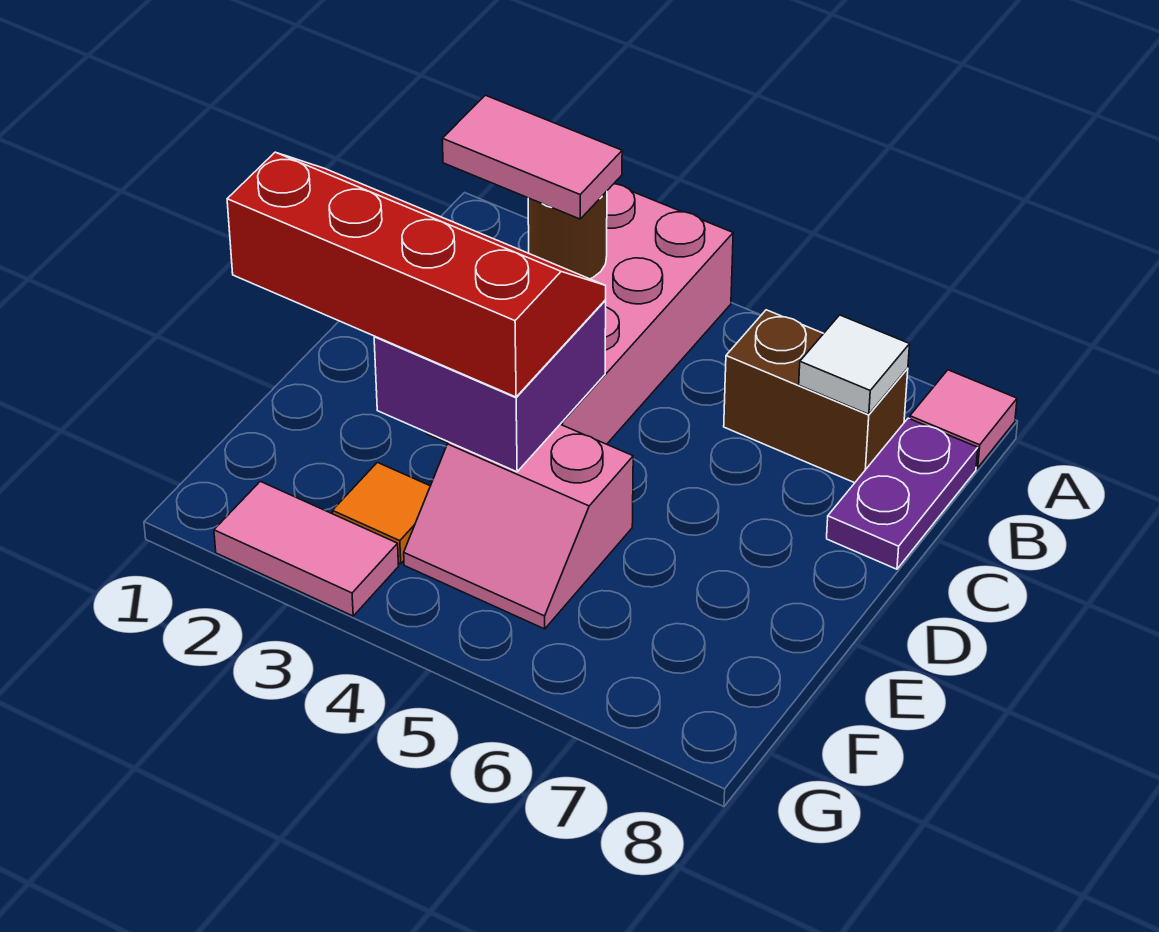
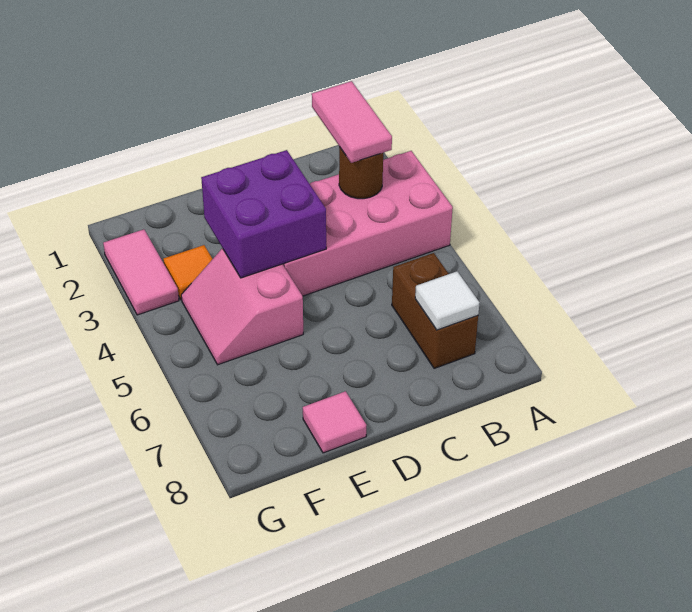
pink 1x1 tile [910,370,1017,468] -> pink 1x1 tile moved to [303,391,366,453]
purple 1x2 plate [827,418,978,569] -> none
red 2x4 slope [227,152,606,397] -> none

